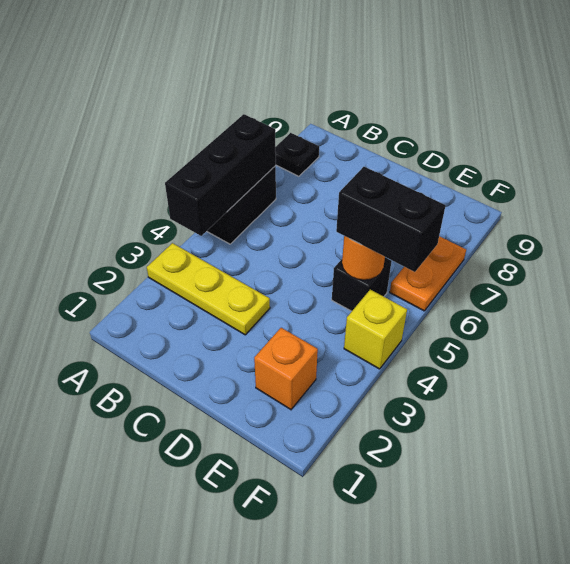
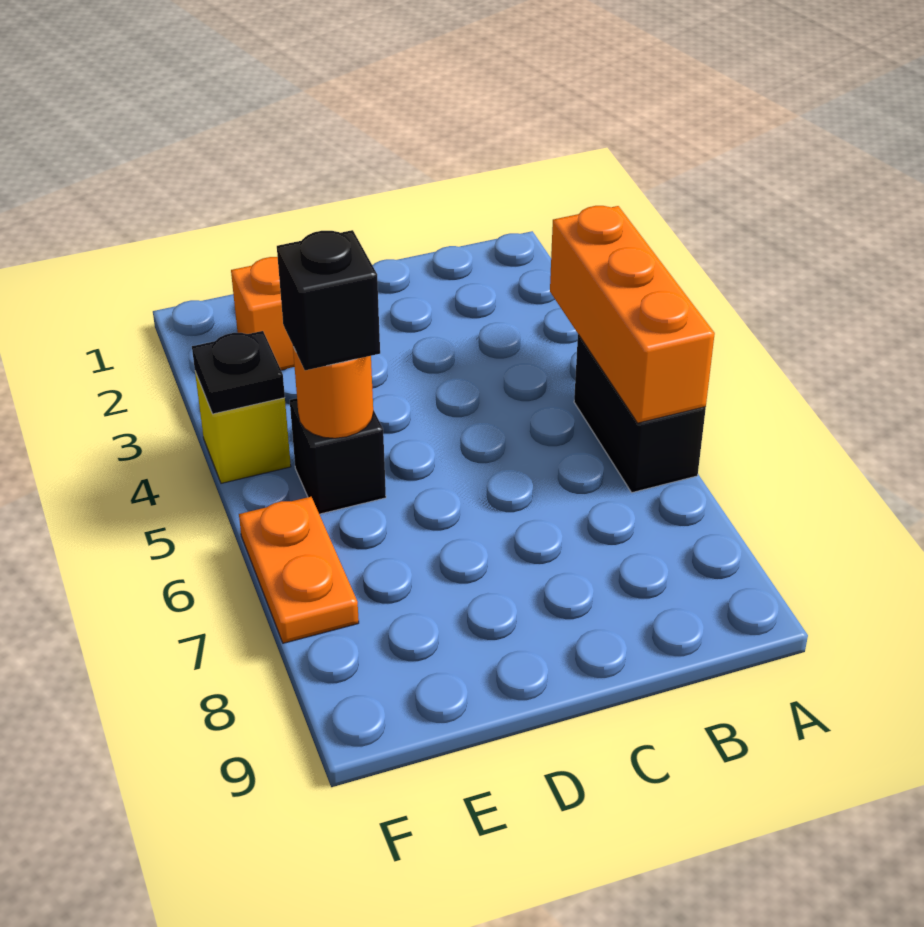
yellow 1x3 plate [147,243,270,335] -> none
black 1x3 brick [165,114,276,236] -> orange 1x3 brick [550,206,715,423]
black 1x1 plate [275,133,319,176] -> black 1x1 plate moved to [192,331,285,414]
black 1x2 brick [336,167,446,272] -> black 1x1 brick [277,230,380,370]

